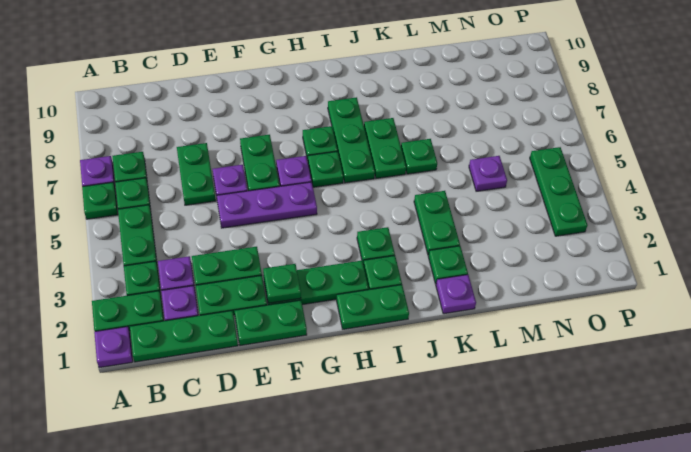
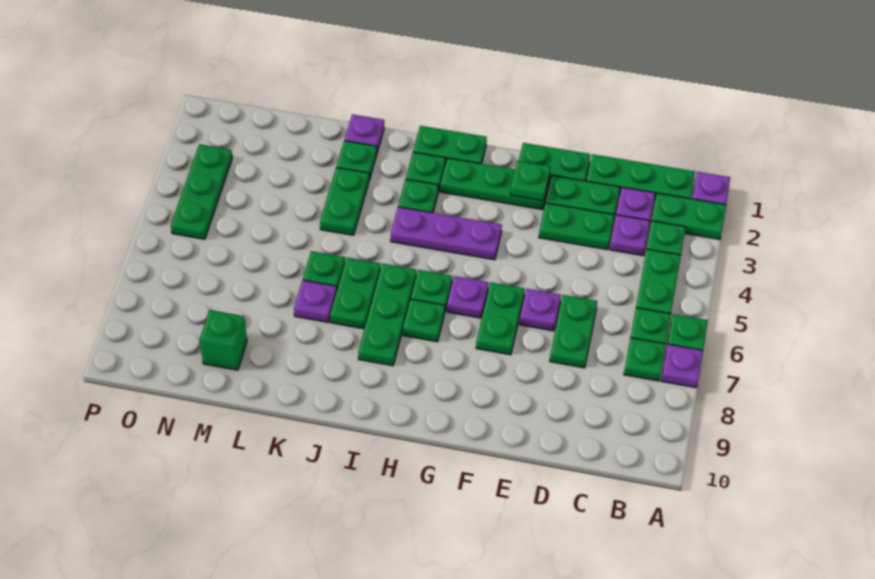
purple 1x3 plate [217,182,317,228] -> purple 1x3 plate moved to [391,207,502,260]
purple 1x1 plate [469,156,507,191] -> purple 1x1 plate moved to [294,280,337,323]
none -> green 1x1 brick [200,310,247,370]

